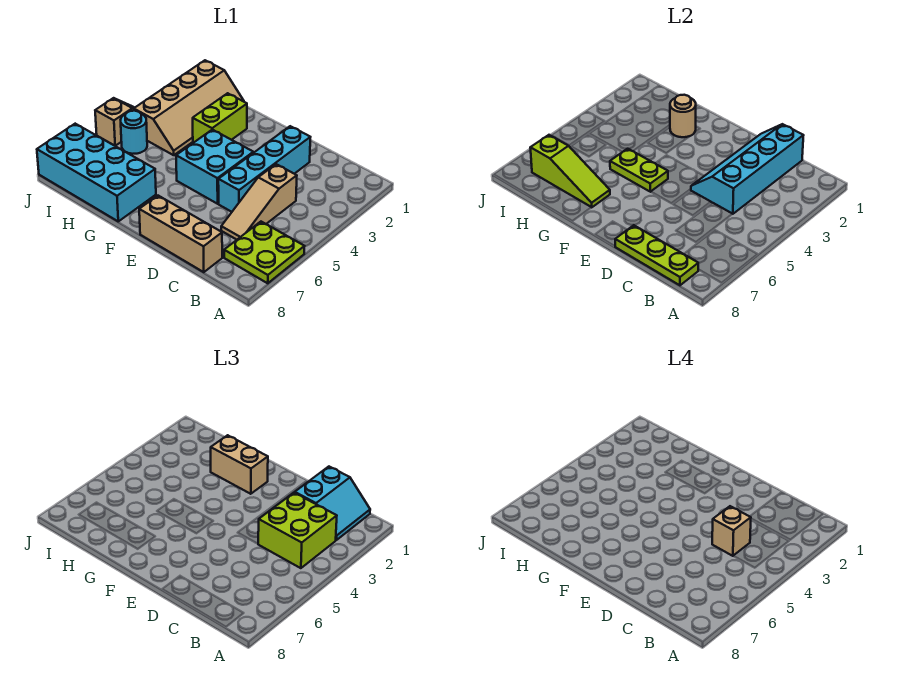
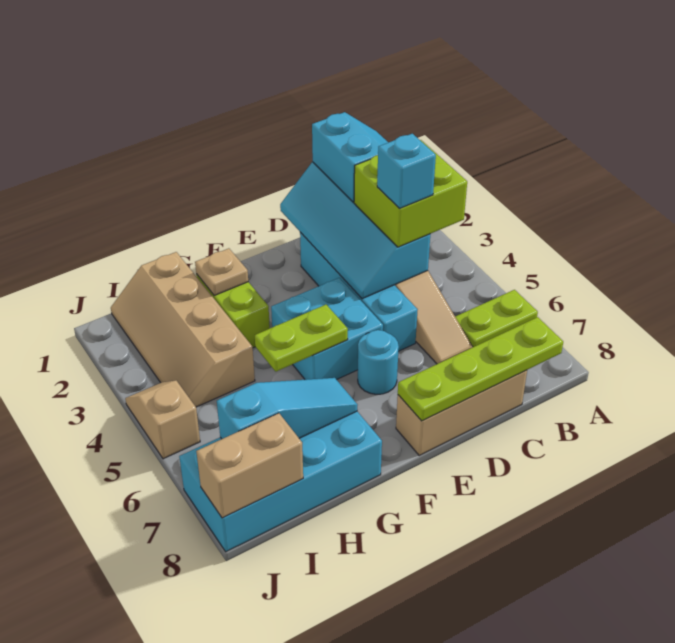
lime 2x2 plate [224,222,305,283] -> lime 1x2 plate [455,290,538,347]
lime 1x3 plate [615,225,698,285] -> lime 1x4 plate [398,317,563,421]
tan 1x1 brick [712,506,751,556] -> cyan 1x1 brick [377,134,436,208]
tan 1x2 brick [211,435,268,494] -> tan 1x2 brick moved to [196,413,303,518]
tan 1x1 round brick [670,95,696,137] -> tan 1x1 plate [195,248,248,295]
lime 1x3 slope [530,135,610,207] -> cyan 1x3 slope [217,378,357,439]
tan 2x4 slope [134,60,244,155] -> tan 2x4 slope turned to [111,252,255,407]
cyan 1x1 round brick [121,111,147,154] -> cyan 1x1 round brick moved to [358,330,399,394]

